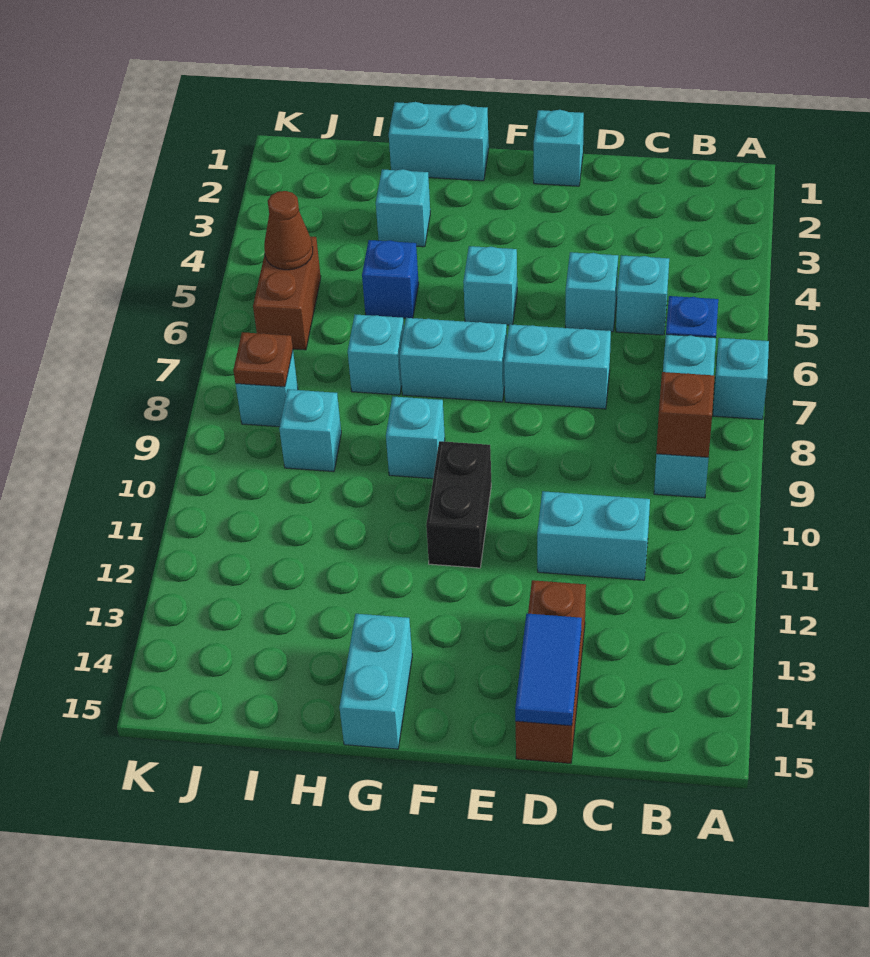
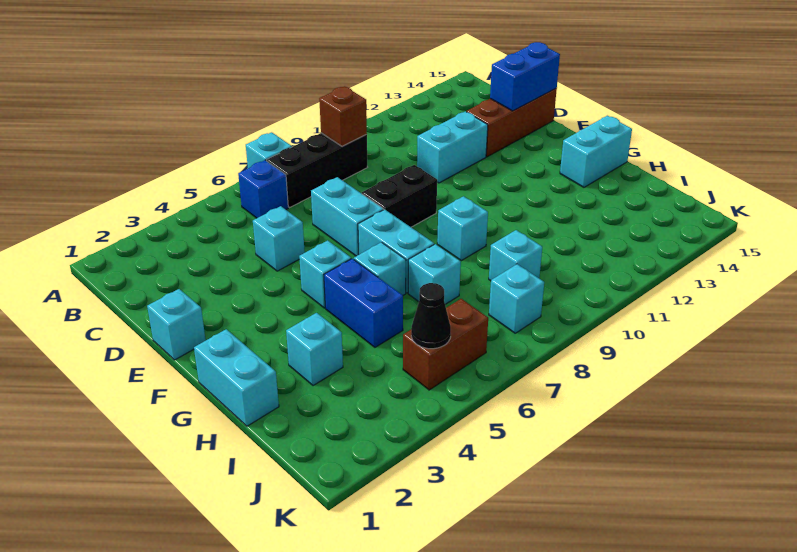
cyan 1x3 brick [654,334,716,498] -> black 1x3 brick [267,133,367,207]
cyan 1x1 brick [616,255,669,335] -> cyan 1x1 brick moved to [354,242,406,295]
cyan 1x2 brick [537,491,650,580] -> cyan 1x2 brick turned to [417,111,488,183]
blue 1x2 tile [515,614,582,726] -> blue 1x2 brick [490,42,560,111]
black 1x2 brick [426,441,491,568] -> black 1x2 brick moved to [362,165,437,227]
blue 1x1 brick [362,240,419,319] -> blue 1x2 brick [324,259,403,347]
brown 1x1 cone [264,191,313,270] -> black 1x1 cone [411,283,451,349]
brown 1x1 plate [233,332,293,387] -> none

